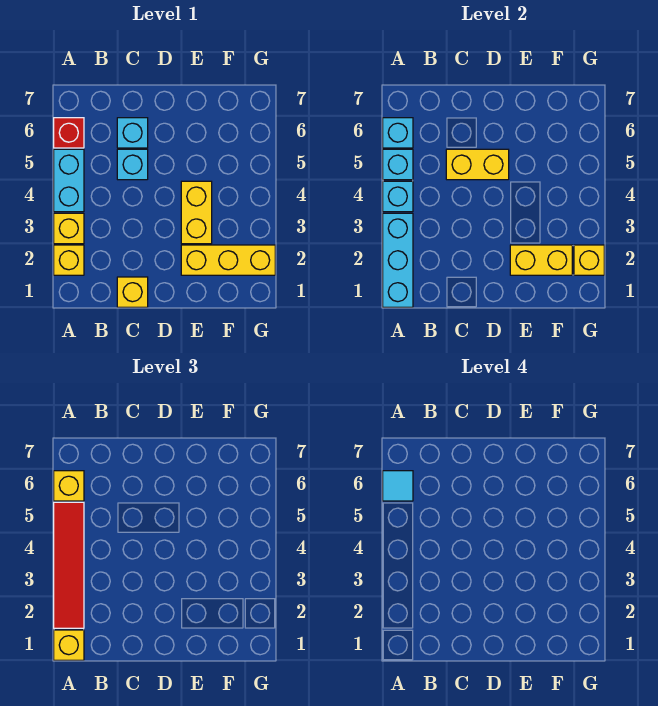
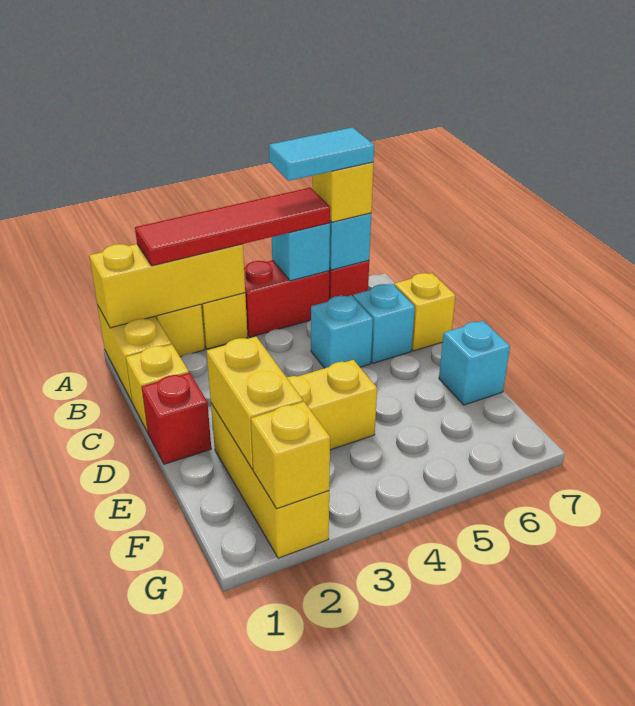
cyan 1x3 brick [383,213,413,307] -> yellow 1x3 brick [89,244,245,328]
yellow 1x1 brick [54,630,84,660] -> yellow 1x1 brick moved to [394,273,456,351]
cyan 1x2 brick [54,149,84,212] -> red 1x2 brick [244,260,329,337]
cyan 1x1 brick [383,181,413,212] -> cyan 1x1 brick moved to [439,321,510,405]
cyan 1x1 tile [383,471,413,501] -> cyan 1x2 tile [269,127,374,181]
yellow 1x2 brick [446,149,509,180] -> yellow 1x2 brick moved to [97,305,171,401]
none -> red 1x1 brick [142,373,211,464]

